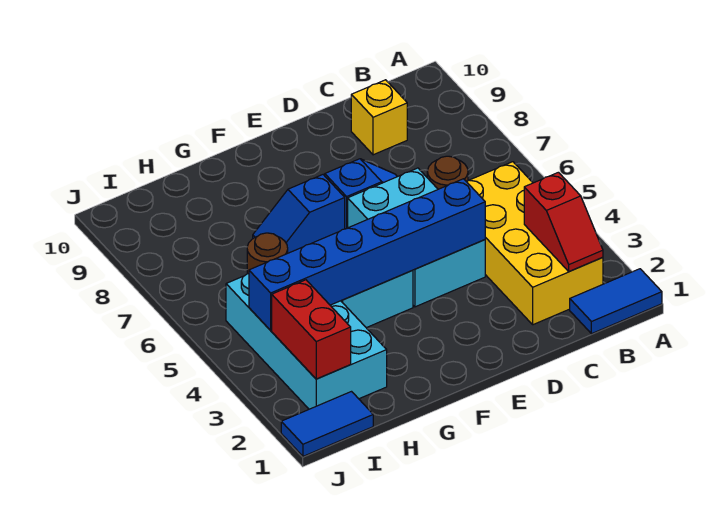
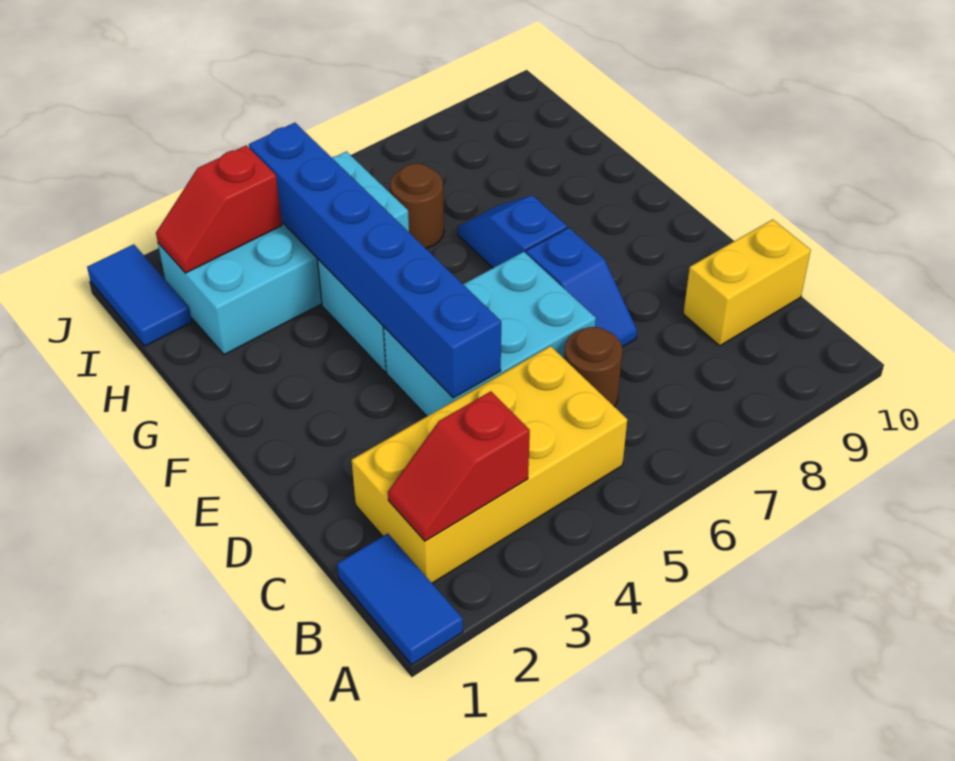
yellow 1x1 brick [351,80,407,155] -> yellow 1x2 brick [683,219,811,346]
red 1x2 brick [272,280,351,379] -> red 1x2 slope [156,145,282,273]

